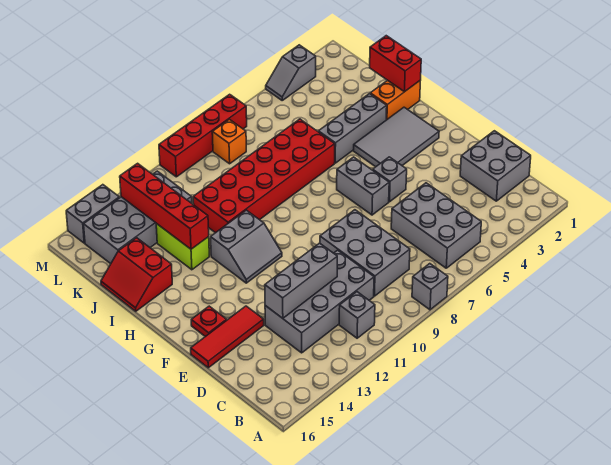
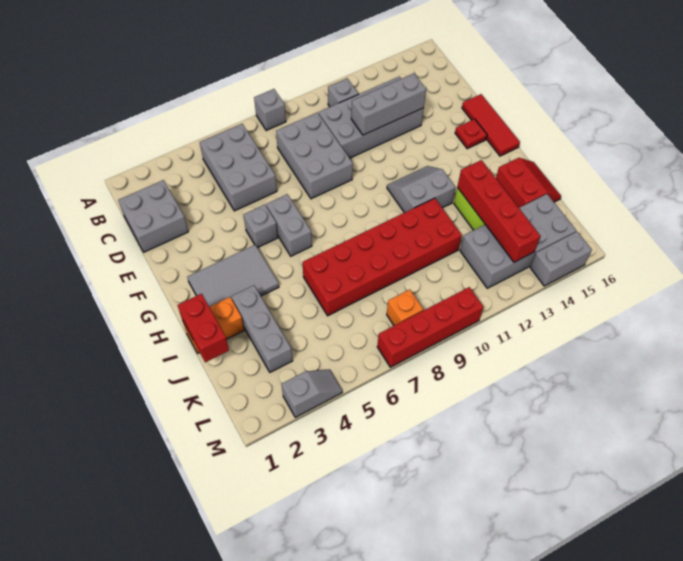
red 1x3 tile [191,306,264,368] -> red 1x3 tile turned to [462,94,520,156]
grey 1x3 brick [318,94,387,163] -> grey 1x3 brick turned to [231,285,292,372]

